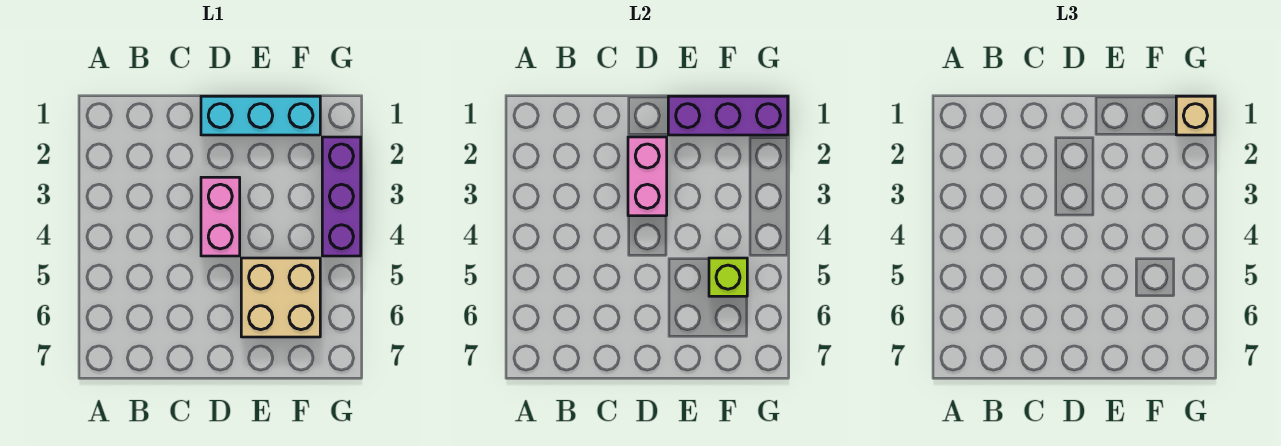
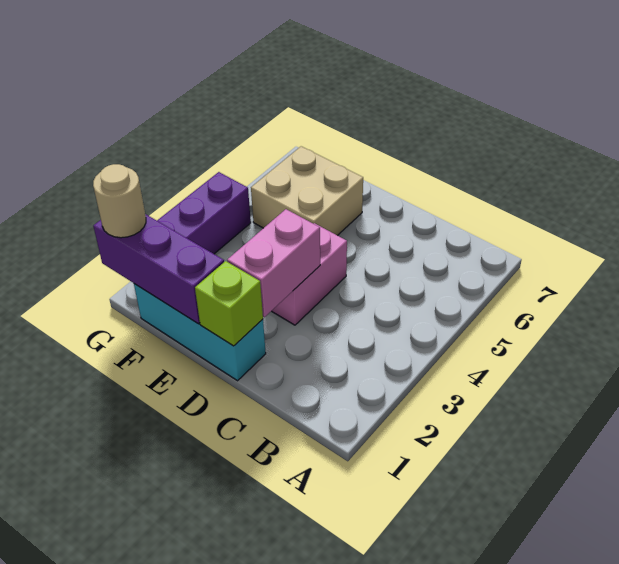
lime 1x1 brick [709,258,747,296] -> lime 1x1 brick moved to [195,261,263,346]
tan 1x1 brick [1176,96,1215,135] -> tan 1x1 round brick [93,164,146,238]

